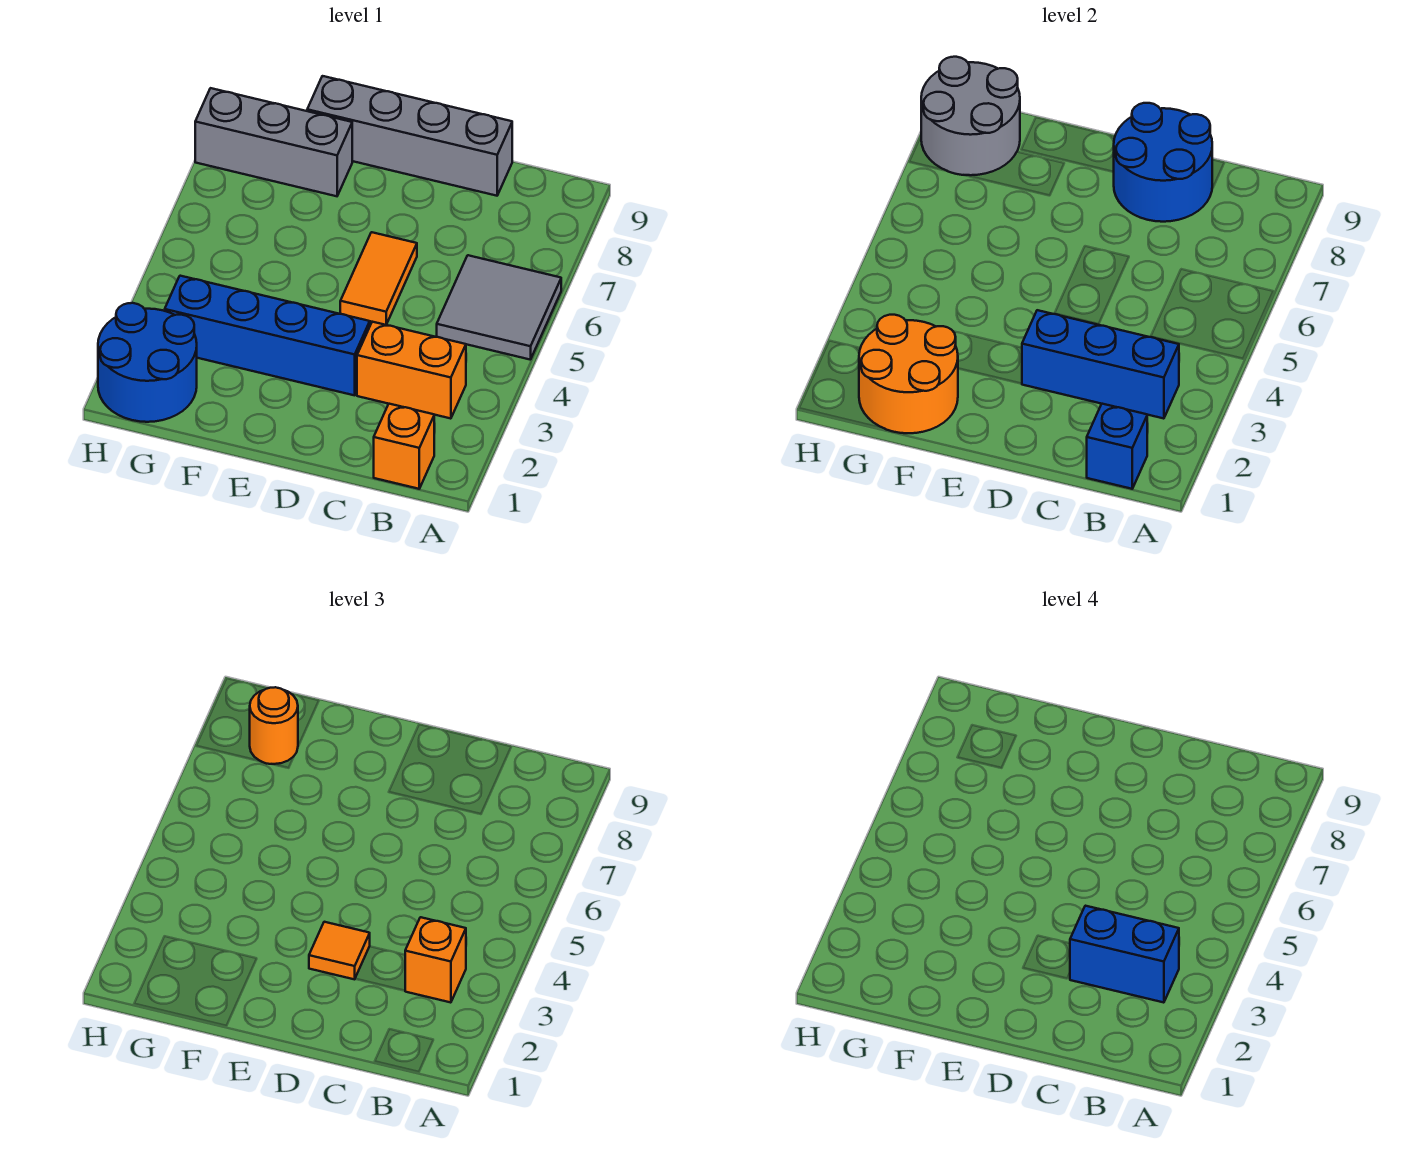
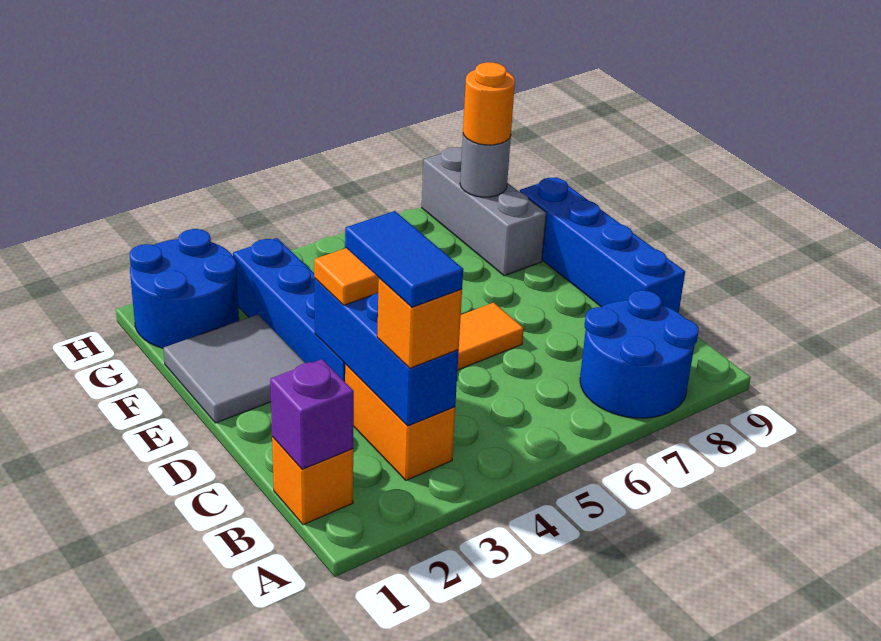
grey 2x2 tile [437,255,561,360] -> grey 2x2 tile moved to [163,314,305,423]
blue 1x1 brick [1087,404,1147,489] -> purple 1x1 brick [270,359,354,469]
blue 1x2 brick [1070,906,1179,1003] -> blue 1x2 tile [345,211,463,307]
blue 2x2 round brick [1114,103,1212,222] -> blue 2x2 round brick moved to [580,290,699,418]
grey 1x4 brick [307,76,512,196] -> blue 1x4 brick [520,177,685,313]
orange 2x2 round brick [859,315,958,433] -> none
grey 2x2 round brick [921,57,1020,175] -> grey 1x1 round brick [460,134,511,197]

